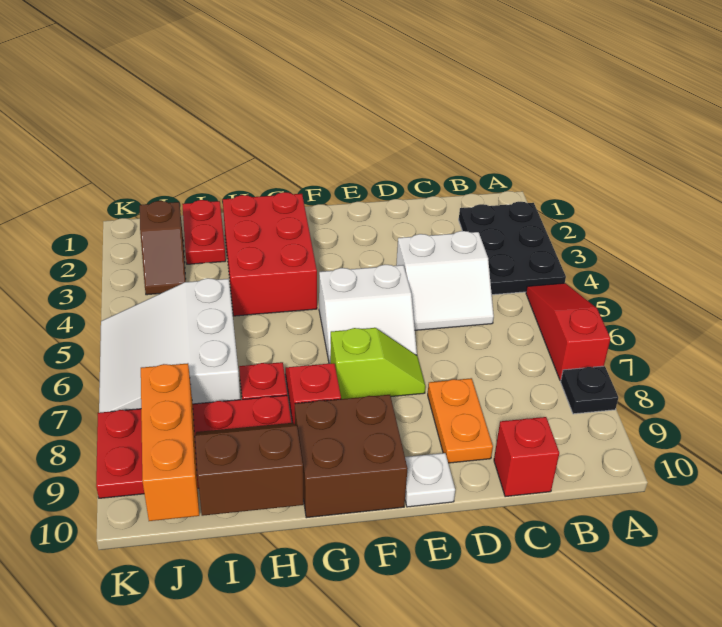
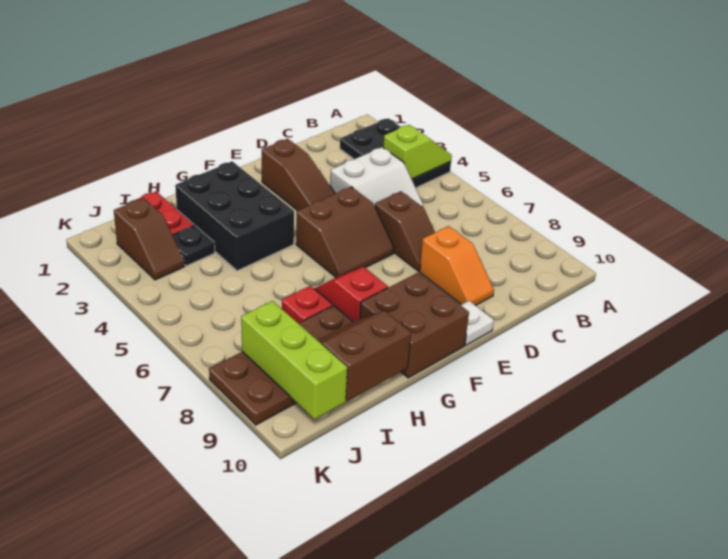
red 1x3 slope [526,283,610,381] -> none
black 1x1 plate [561,366,618,414] -> black 1x1 plate moved to [172,226,215,266]
red 1x1 brick [494,417,559,497] -> none
none -> brown 1x2 slope [375,191,435,271]
orange 1x2 plate [428,378,493,463] -> orange 1x2 slope [420,226,494,306]
none -> brown 1x3 slope [262,139,335,211]
white 2x2 slope [319,265,417,364] -> brown 2x2 slope [296,187,394,277]
lime 1x2 slope [330,328,426,399] -> lime 1x2 slope moved to [383,125,452,179]
red 2x3 brick [223,192,317,316] -> black 2x3 brick [175,161,294,271]
red 2x4 plate [96,395,292,498] -> brown 2x4 plate [209,306,353,425]
white 3x3 slope [99,278,240,413] -> none
orange 1x3 brick [141,363,199,521] -> lime 1x3 brick [241,301,347,419]

